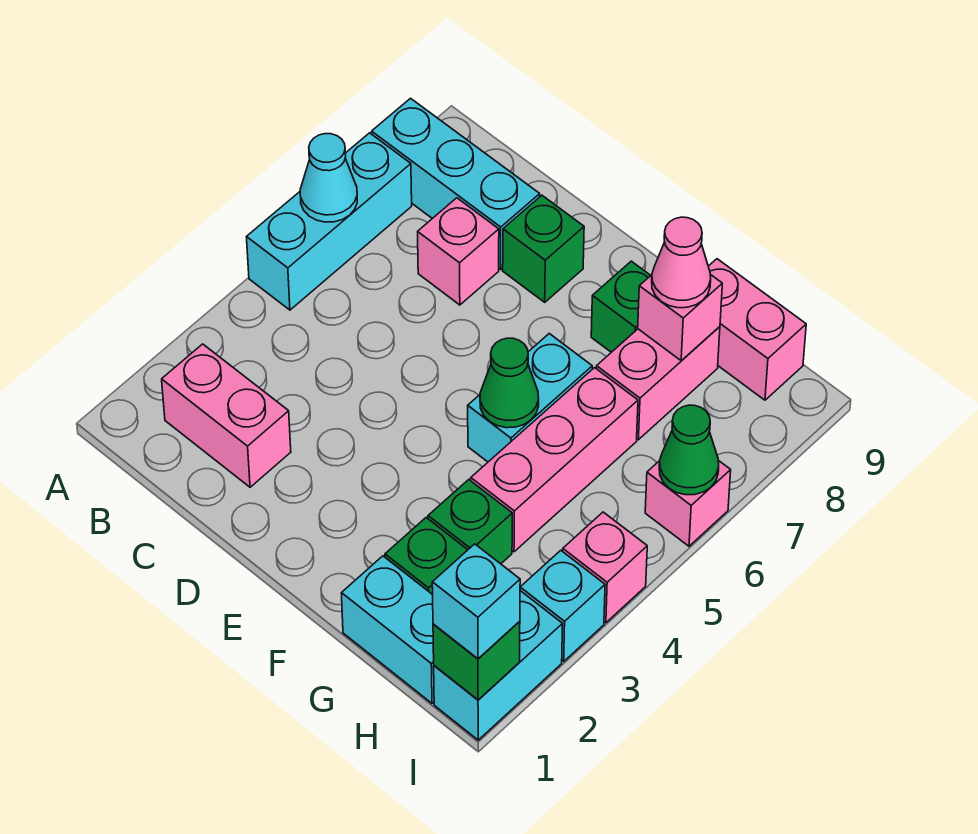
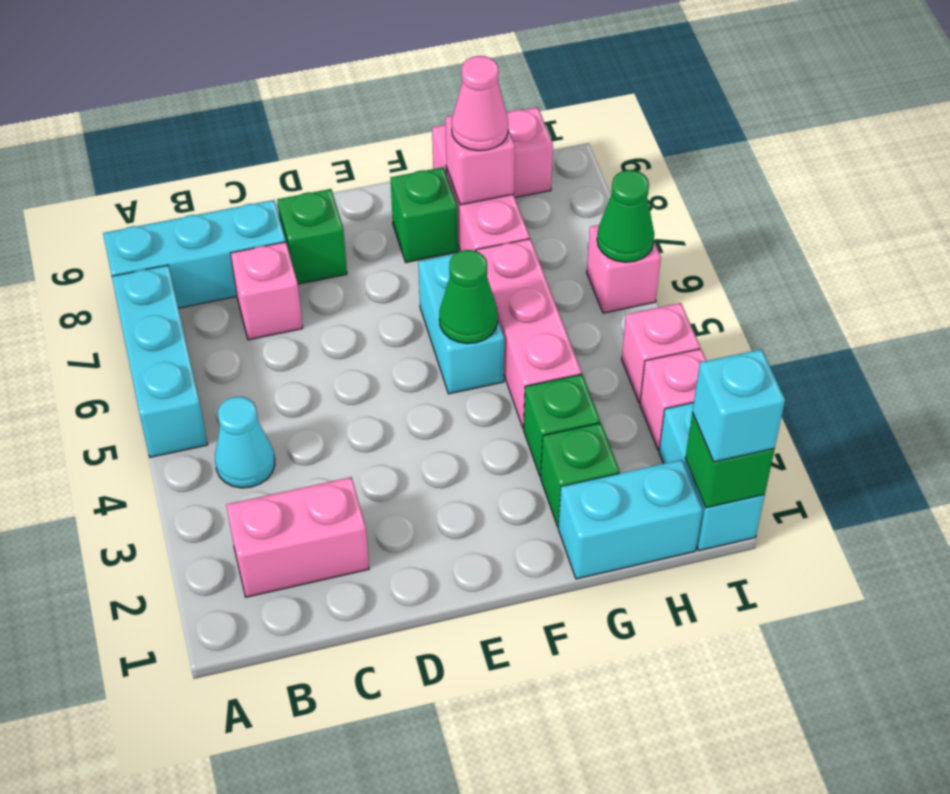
cyan 1x1 cone [300,134,357,222] -> cyan 1x1 cone moved to [215,397,275,488]
cyan 1x1 brick [520,550,605,661] -> pink 1x1 brick [640,349,706,450]

